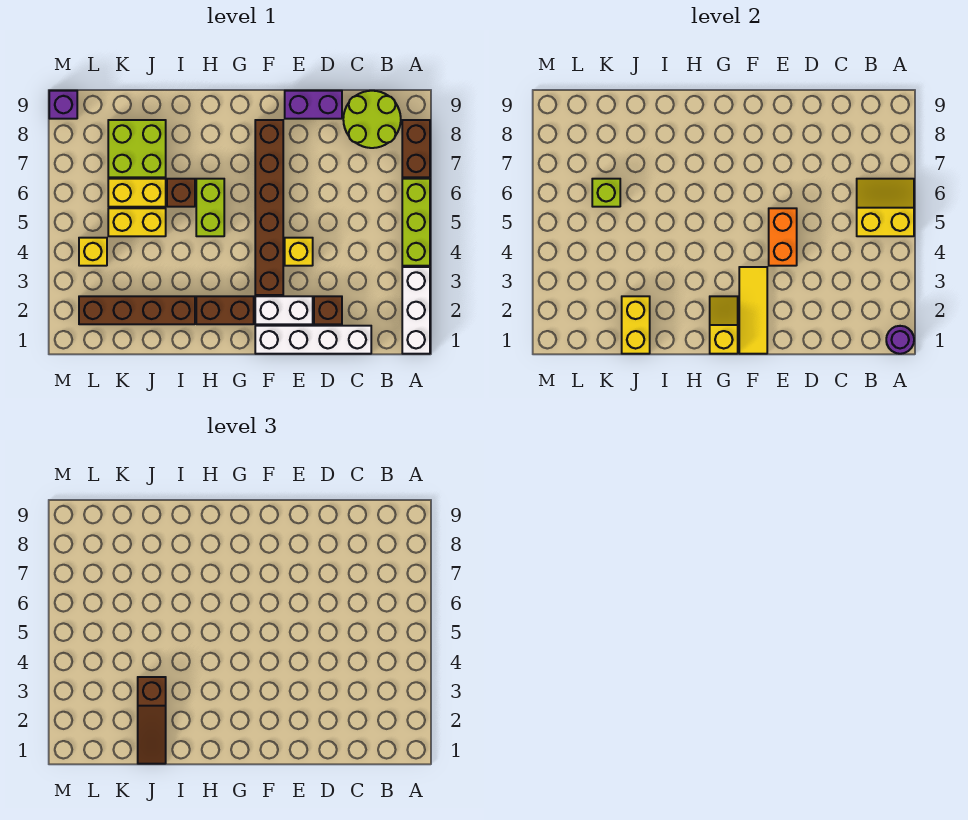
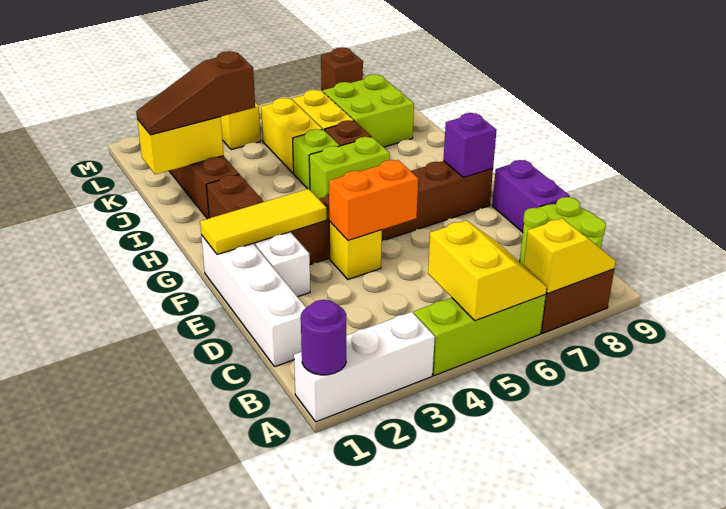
brown 1x1 brick [314,296,342,324] -> brown 1x1 brick moved to [321,47,363,90]
yellow 1x2 slope [710,296,738,354] -> yellow 1x2 slope moved to [524,218,616,294]
lime 1x1 brick [592,179,620,207] -> lime 1x1 brick moved to [293,129,340,190]
purple 1x1 brick [49,91,77,119] -> purple 1x1 brick moved to [443,113,497,177]

